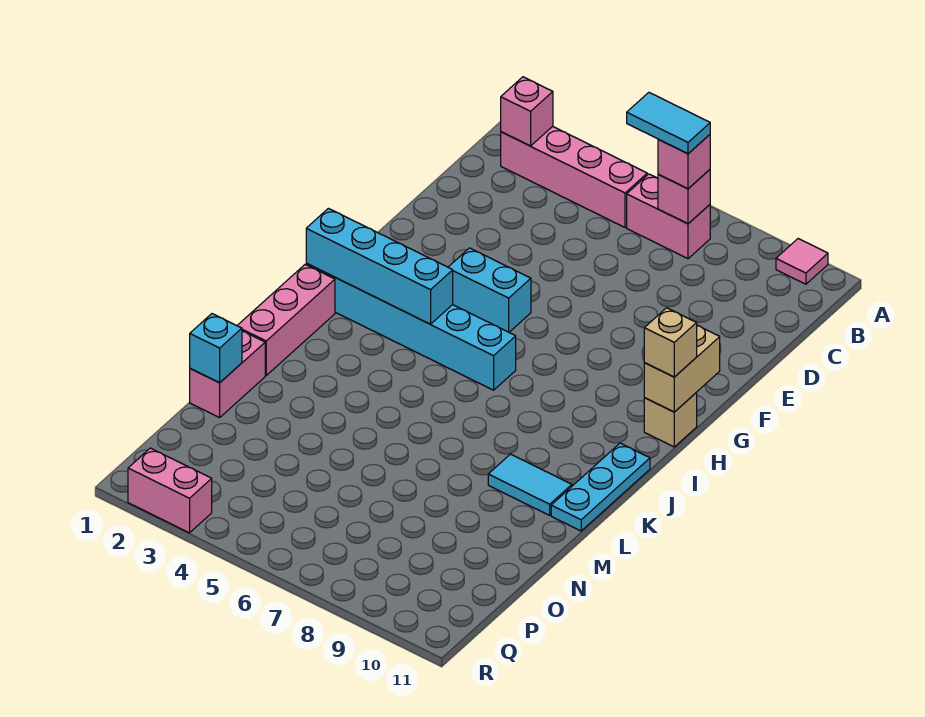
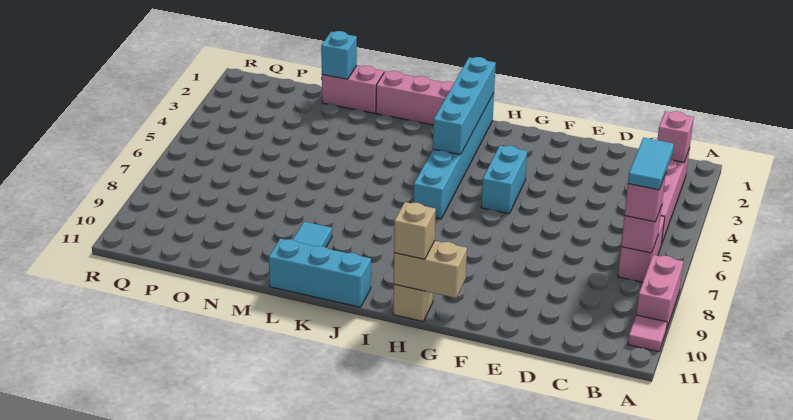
cyan 1x3 plate [551,443,650,531] -> cyan 1x3 brick [269,238,371,307]
pink 1x2 brick [128,448,212,533] -> pink 1x2 brick moved to [636,255,684,330]

